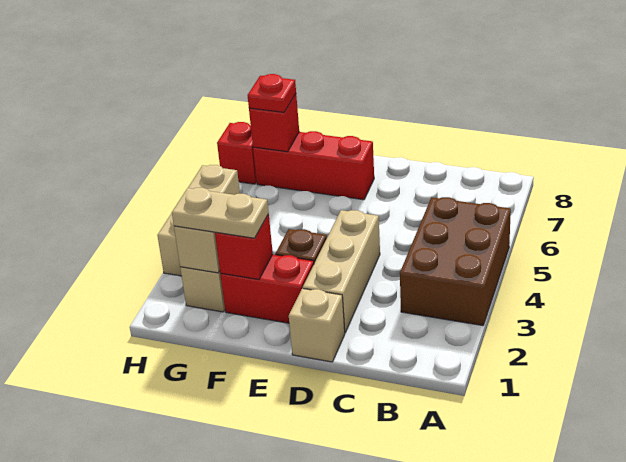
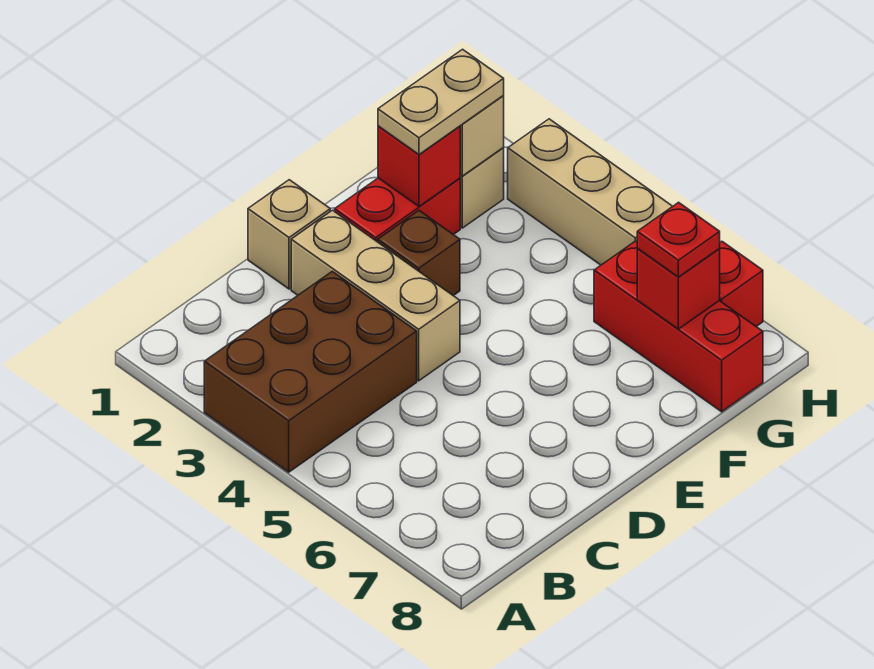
brown 2x3 brick [400,197,511,326] -> brown 2x3 brick turned to [204,271,417,472]
red 1x3 brick [253,131,374,200] -> red 1x3 brick turned to [594,241,763,412]

